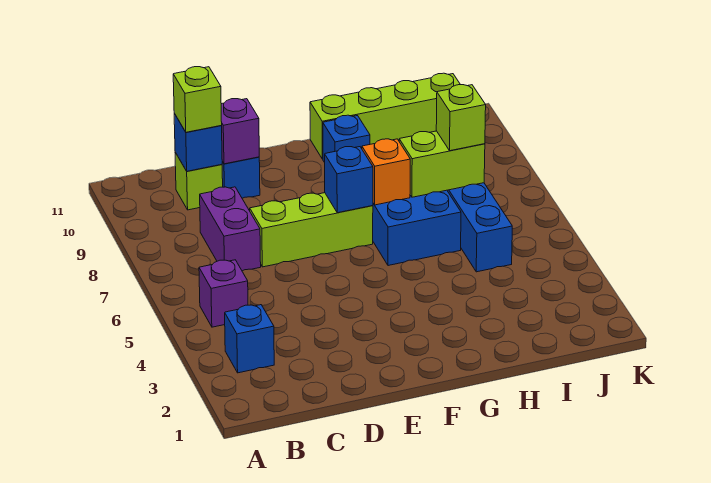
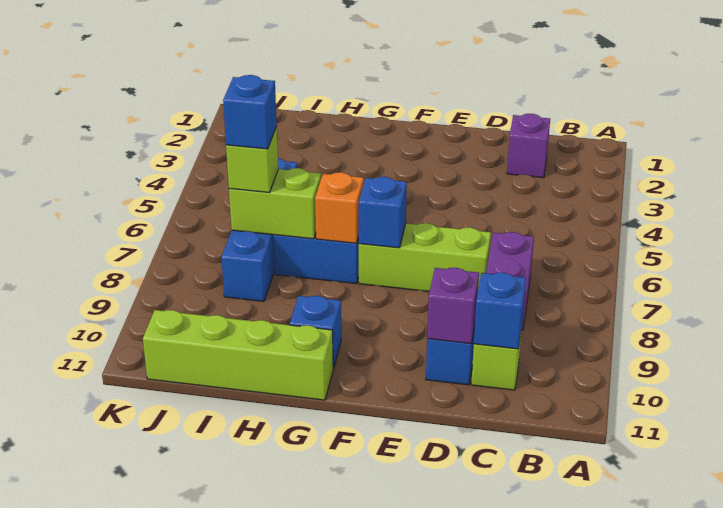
blue 1x1 brick [225,305,274,373] -> blue 1x1 brick moved to [223,75,277,149]
purple 1x1 brick [199,260,248,327] -> purple 1x1 brick moved to [507,114,550,178]
lime 1x1 brick [173,67,222,132] -> none

